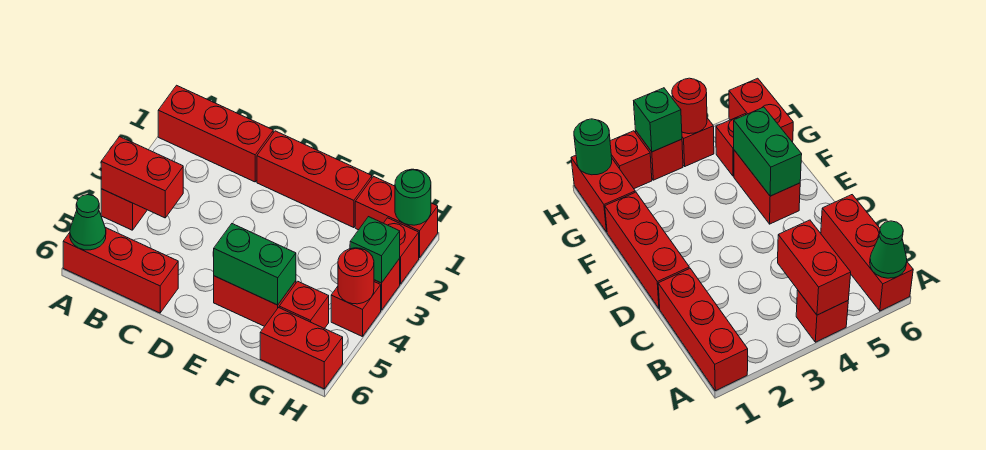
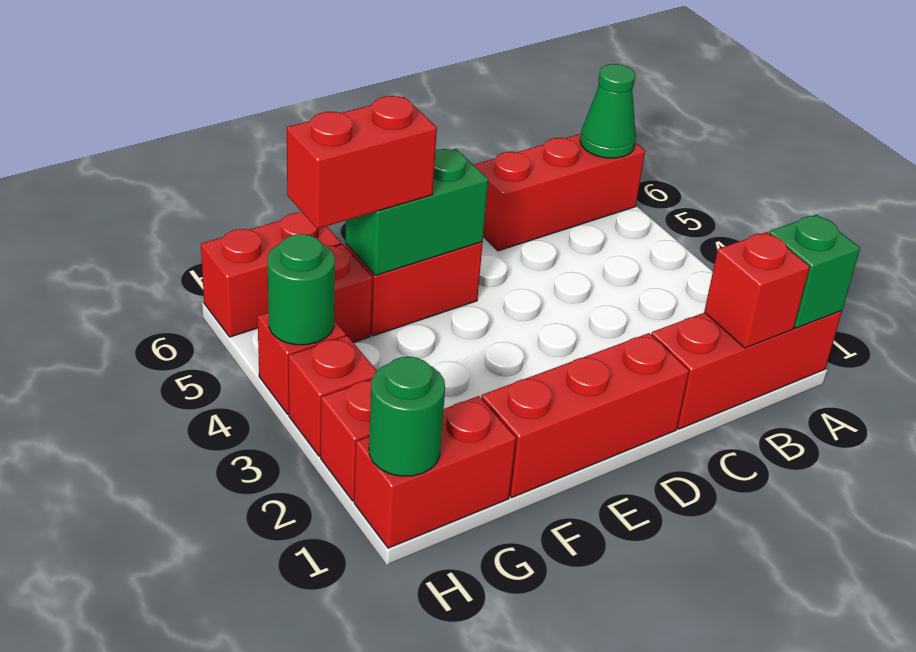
red 1x1 brick [101,189,147,230] -> red 1x1 brick moved to [704,232,810,348]
red 1x2 brick [101,137,183,218] -> red 1x2 brick moved to [287,96,437,229]
green 1x1 brick [350,217,400,283] -> green 1x1 brick moved to [769,215,860,328]
red 1x1 round brick [338,248,374,304] -> green 1x1 round brick [268,234,335,345]

